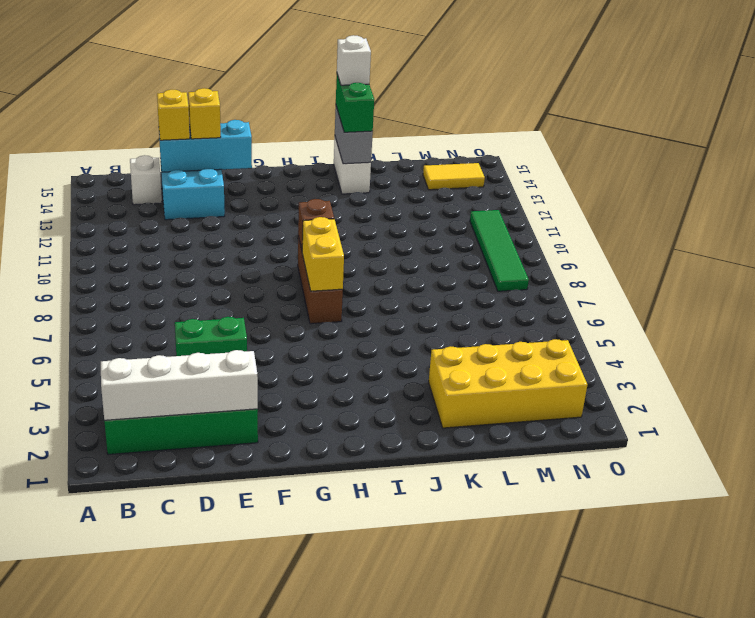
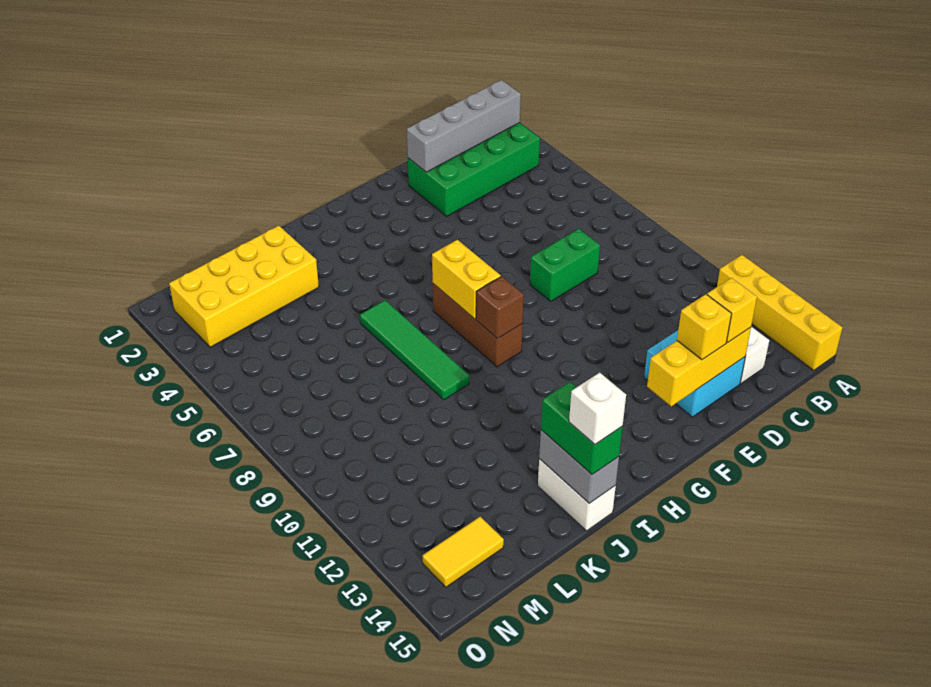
none -> yellow 1x4 brick [717,255,842,370]
white 1x4 brick [101,350,258,420] -> grey 1x4 brick [407,80,521,172]
green 1x2 brick [175,317,247,356] -> green 1x2 brick moved to [530,229,600,301]
cyan 1x3 brick [159,120,252,172] -> yellow 1x3 brick [647,327,751,406]
green 1x4 tile [470,210,529,291] -> green 1x4 tile moved to [360,300,469,400]

